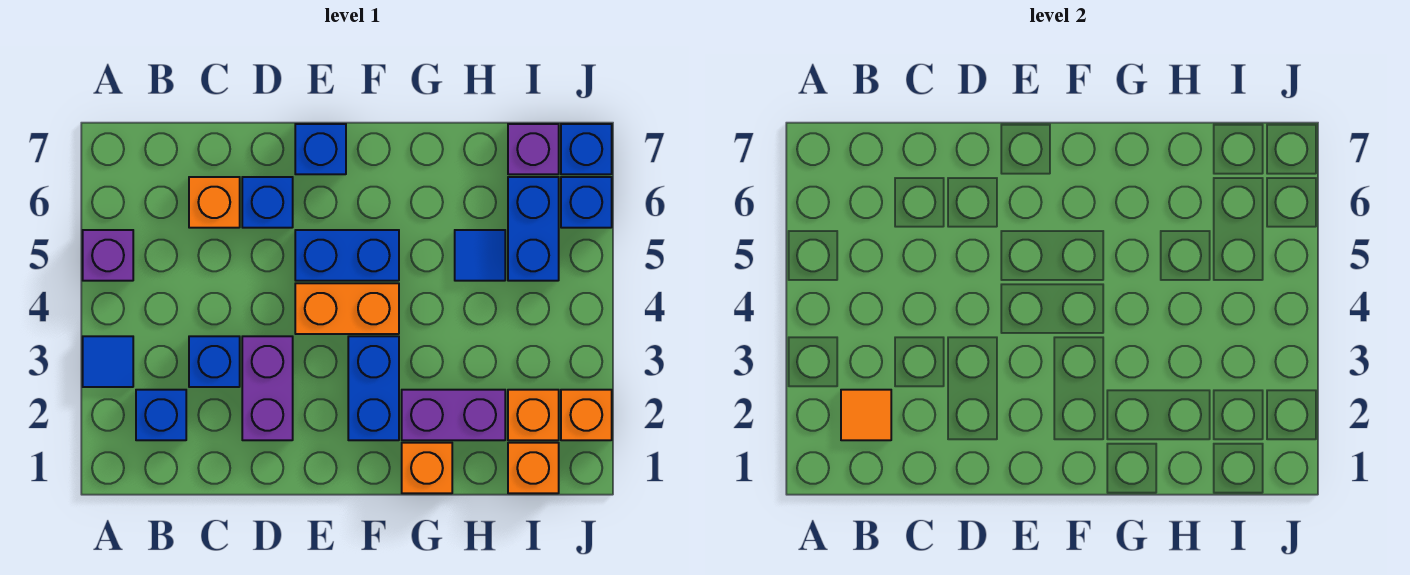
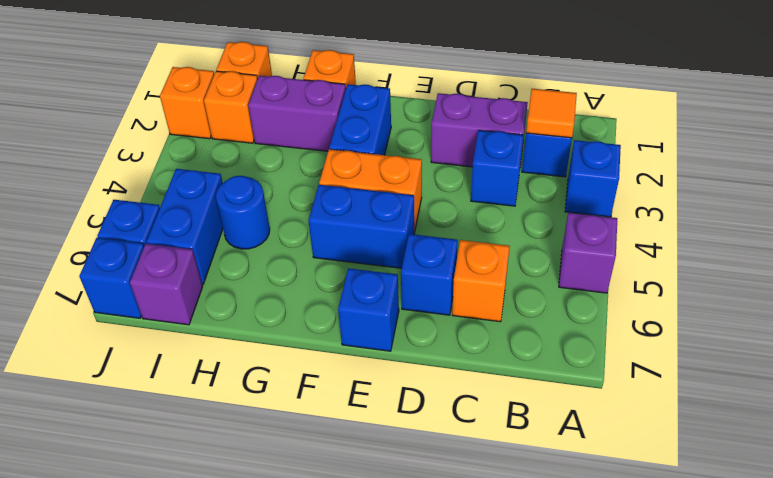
blue 1x1 tile [83,336,133,387] -> blue 1x1 brick [565,140,621,217]
purple 1x2 brick [242,336,293,440] -> purple 1x2 brick turned to [431,93,528,167]
blue 1x1 tile [455,230,505,281] -> blue 1x1 round brick [216,176,270,249]

